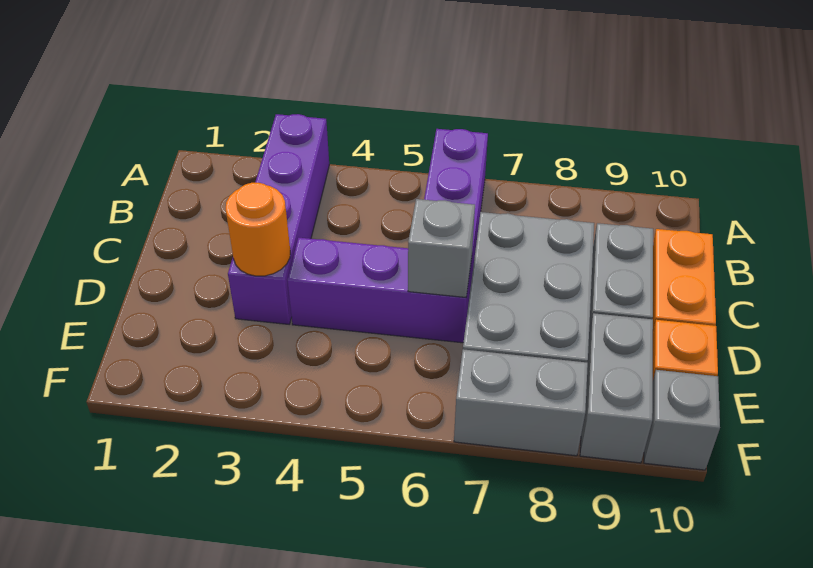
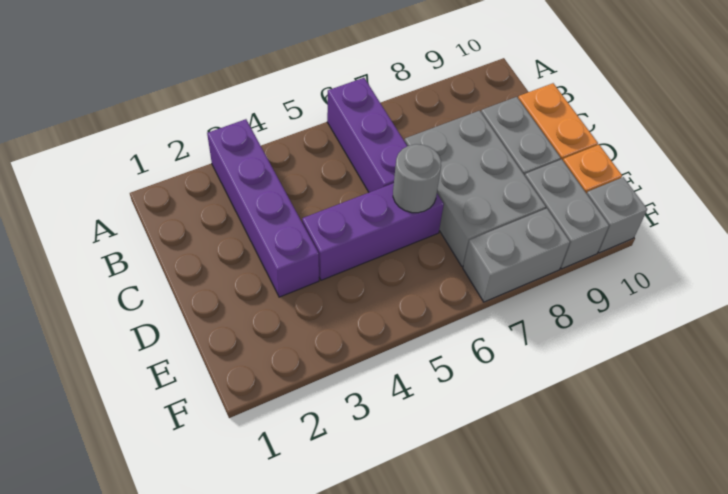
orange 1x1 round brick [226,183,290,276] -> none
grey 1x1 brick [408,199,475,297] -> grey 1x1 round brick [393,144,441,213]

